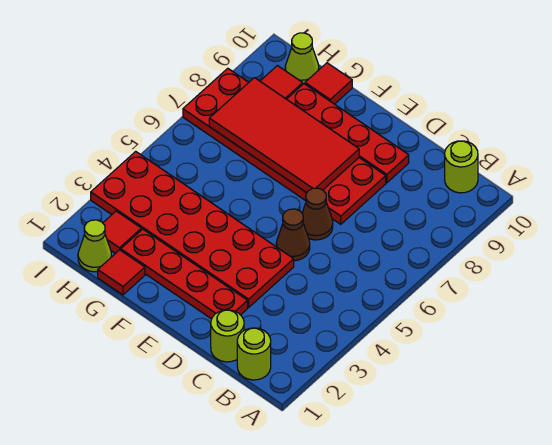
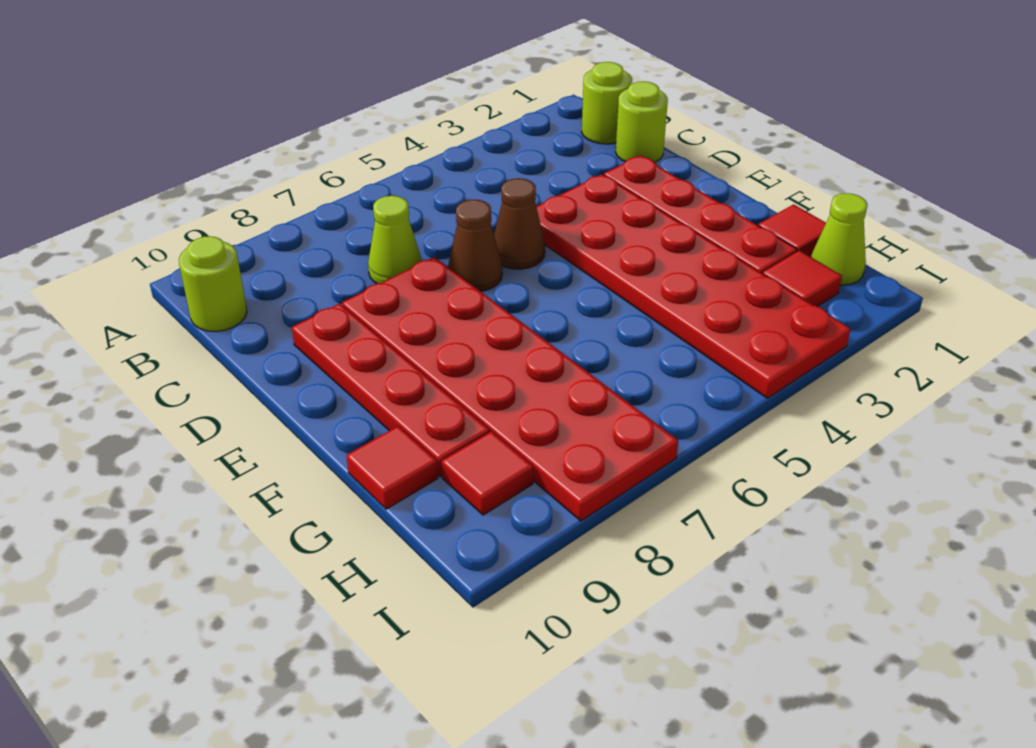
red 2x4 tile [209,78,359,193] -> none
lime 1x1 cone [285,33,319,84] -> lime 1x1 cone moved to [368,196,422,284]

